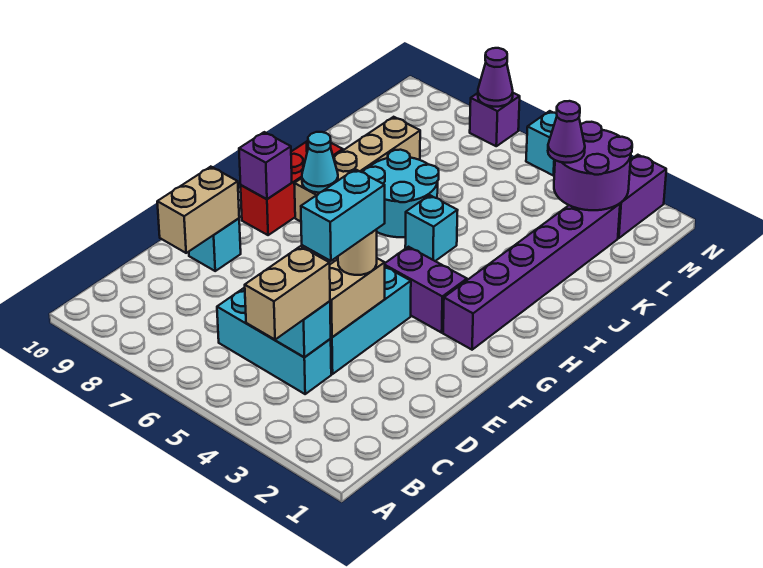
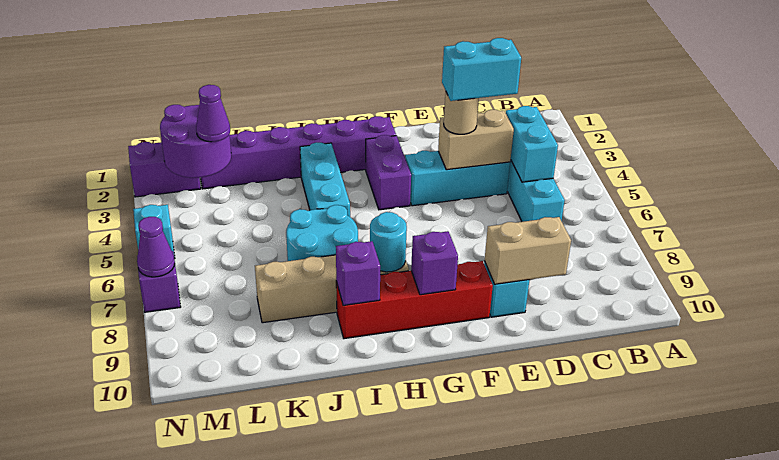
tan 1x2 brick [245,246,330,340] -> none
red 1x3 brick [241,141,343,235] -> red 1x4 brick [336,261,493,339]
cyan 1x1 cone [302,132,338,193] -> cyan 1x1 round brick [370,212,407,272]
cyan 1x1 brick [405,195,458,261] -> cyan 1x3 brick [300,143,350,217]
none -> purple 1x1 brick [336,241,380,305]

